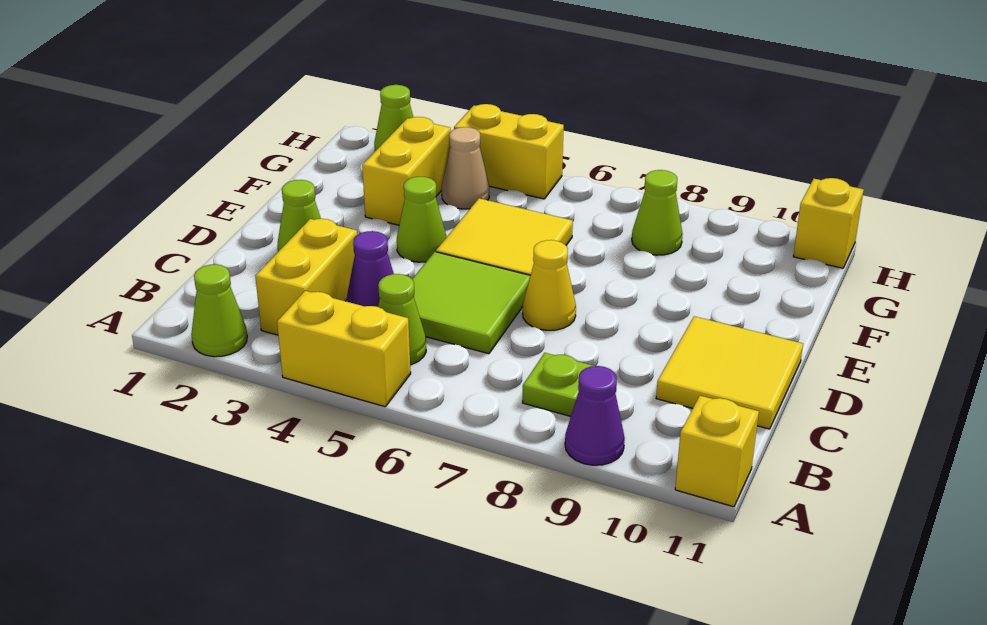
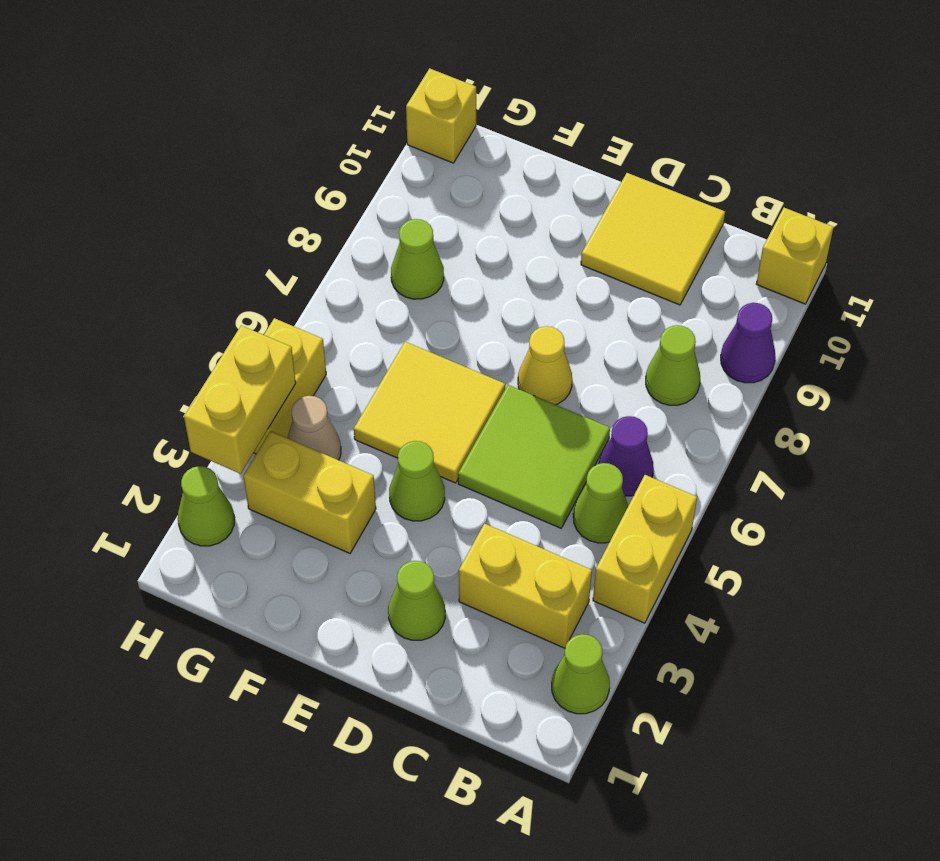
lime 1x1 plate [523,353,593,416] -> lime 1x1 cone [646,325,700,405]
purple 1x1 cone [347,231,394,307] -> purple 1x1 cone moved to [598,416,654,496]
none -> yellow 1x2 brick [184,326,296,474]

